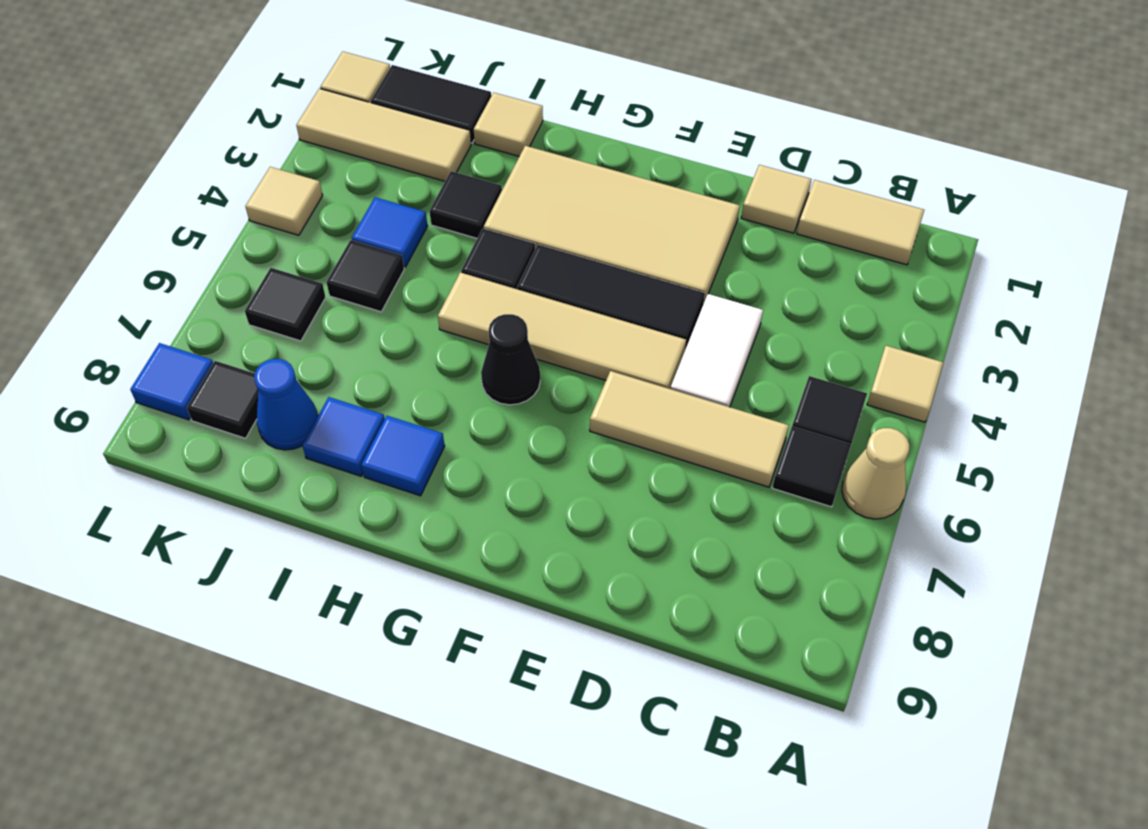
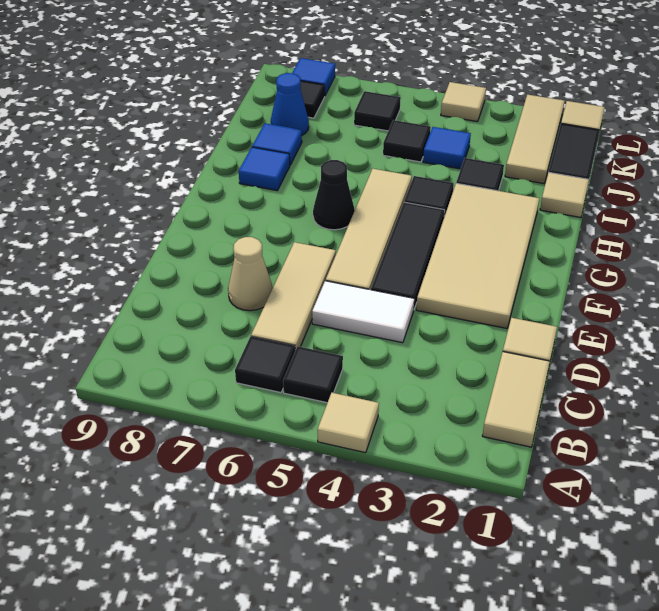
tan 1x1 cone [842,428,909,519] -> tan 1x1 cone moved to [228,237,273,311]

